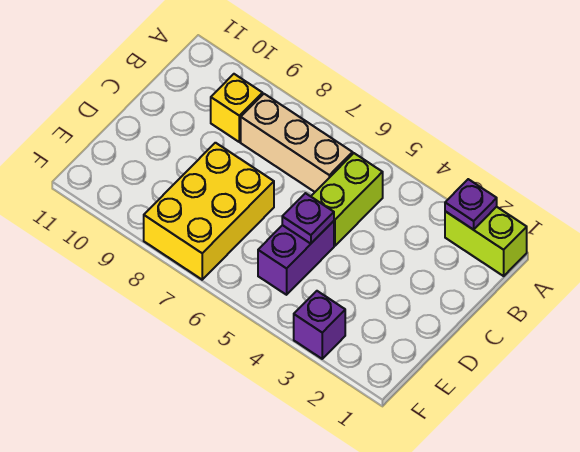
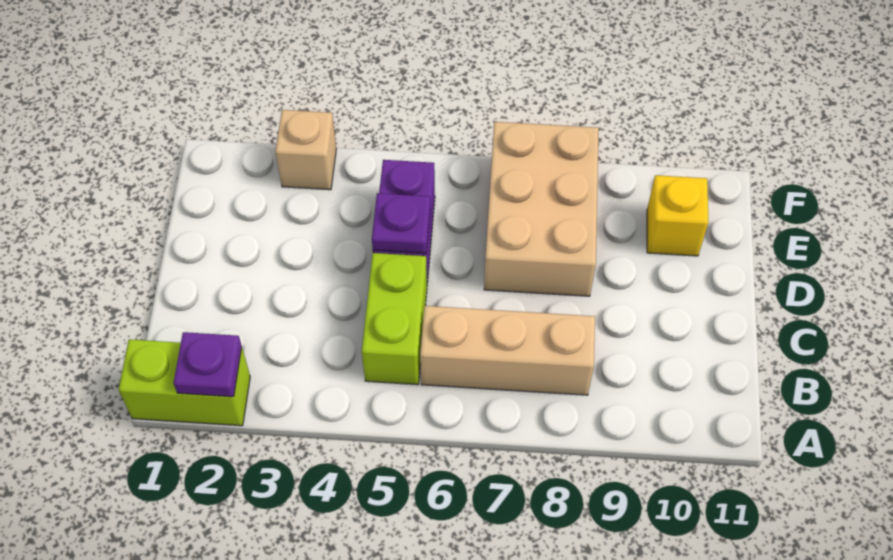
yellow 1x1 brick [211,74,263,142] -> yellow 1x1 brick moved to [647,175,709,256]
yellow 2x3 brick [144,143,274,280] -> tan 2x3 brick [484,122,599,296]
purple 1x1 brick [294,291,345,359] -> tan 1x1 brick [275,110,336,190]

